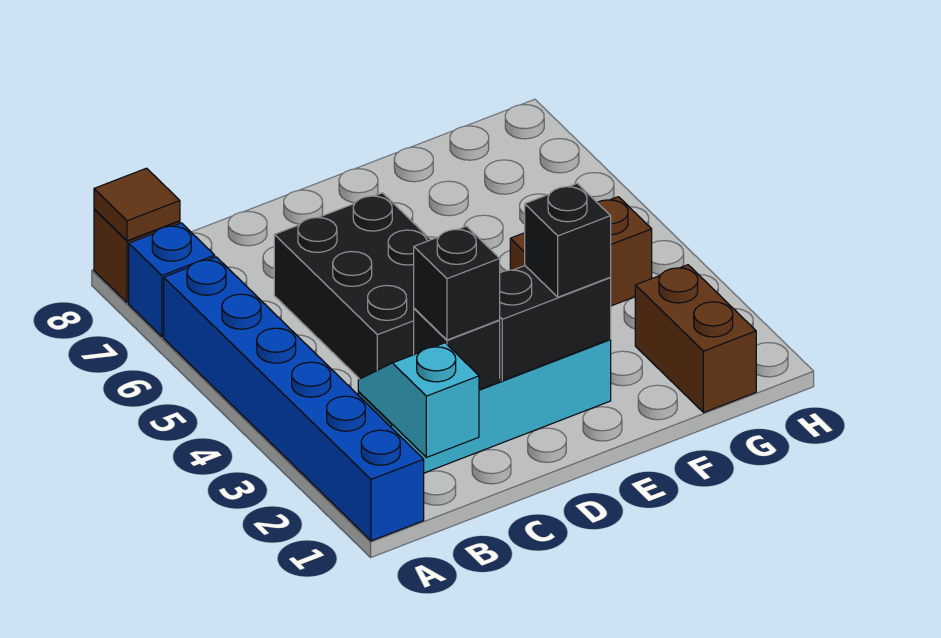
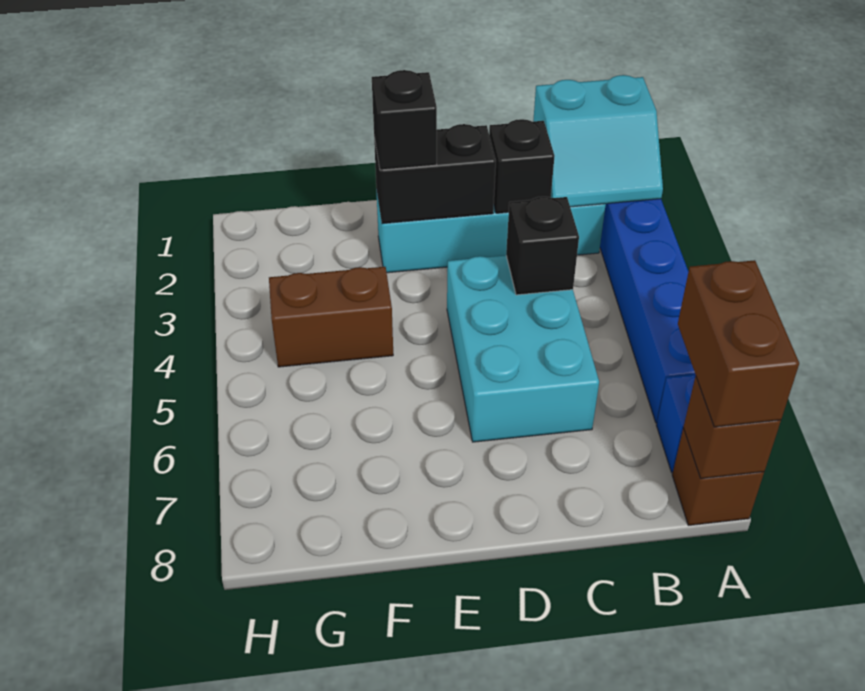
brown 1x1 tile [94,168,180,241] -> brown 1x1 brick [683,376,781,479]
cyan 1x2 slope [358,343,479,457] -> cyan 2x2 slope [533,75,663,207]
black 1x1 brick [414,226,500,340] -> black 1x1 brick moved to [506,197,579,295]
black 2x3 brick [274,193,431,379] -> cyan 2x3 brick [447,256,599,442]
brown 1x2 brick [635,265,756,413] -> brown 1x2 brick moved to [678,260,799,427]

